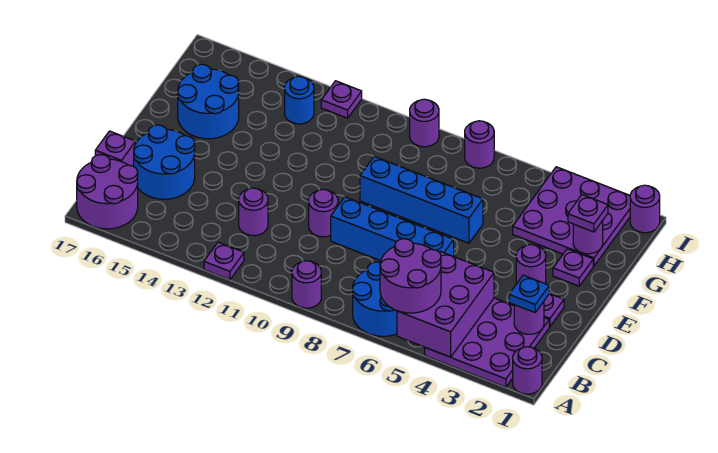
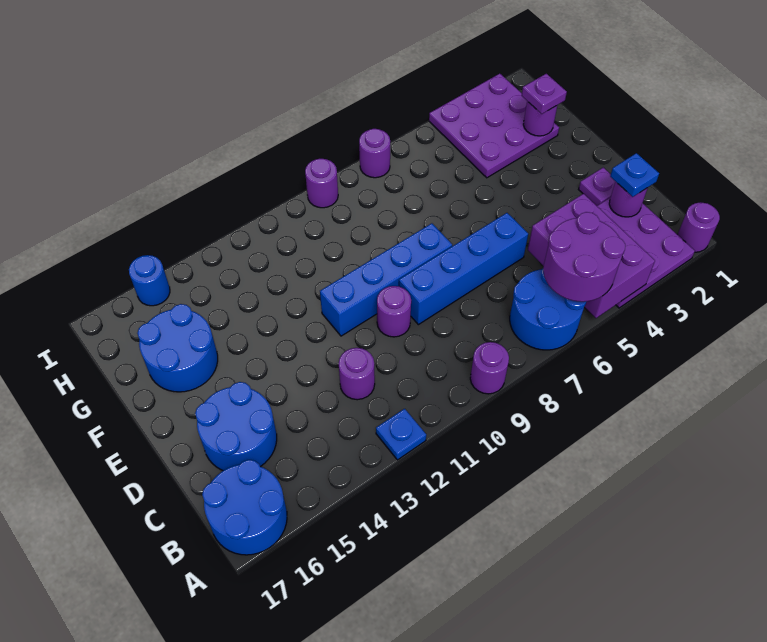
purple 1x1 plate [204,242,244,280] -> blue 1x1 plate [376,409,426,460]
purple 2x2 round brick [77,155,138,229] -> blue 2x2 round brick [202,460,287,555]
purple 1x1 brick [95,131,136,166] -> none
purple 1x1 round brick [516,244,546,283] -> none
purple 1x1 plate [553,249,593,286] -> none
blue 1x4 brick [360,157,483,243] -> blue 1x4 brick moved to [320,223,452,336]
blue 1x1 round brick [285,77,314,124] -> blue 1x1 round brick moved to [129,255,170,306]
purple 1x1 round brick [630,185,660,233] -> none
purple 1x1 plate [321,81,362,118] -> none

